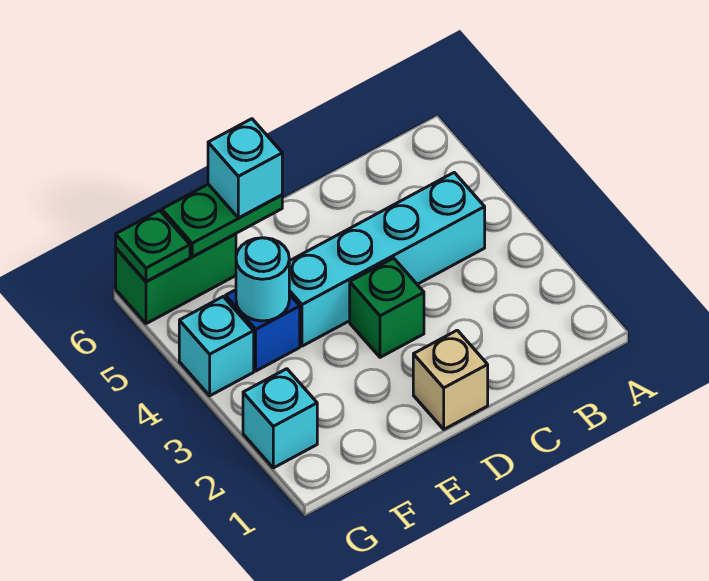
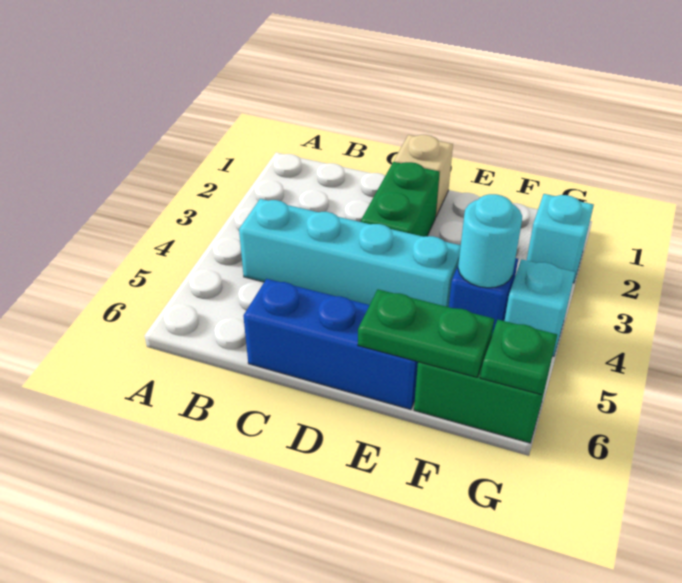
none -> blue 1x3 brick [243,279,418,409]
green 1x1 brick [350,258,424,357] -> green 1x2 brick [361,162,440,237]
cyan 1x1 brick [208,119,282,218] -> none

